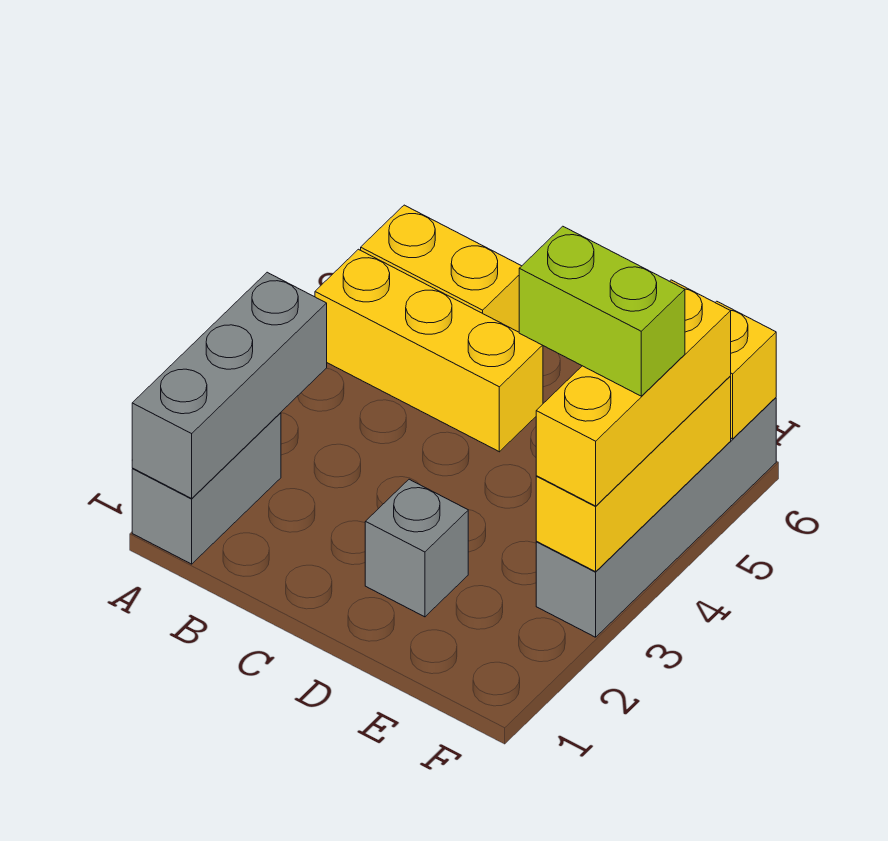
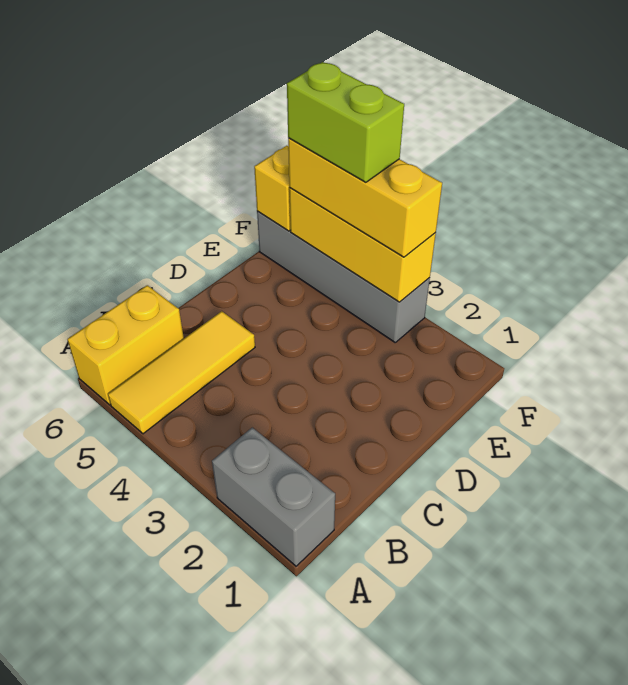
grey 1x3 brick [132,272,327,498] -> none
yellow 1x3 brick [315,249,543,452] -> yellow 1x3 tile [108,311,255,434]
grey 1x1 brick [365,479,468,617] -> none
lime 1x2 brick [519,226,685,396] -> lime 1x2 brick turned to [287,62,404,182]

